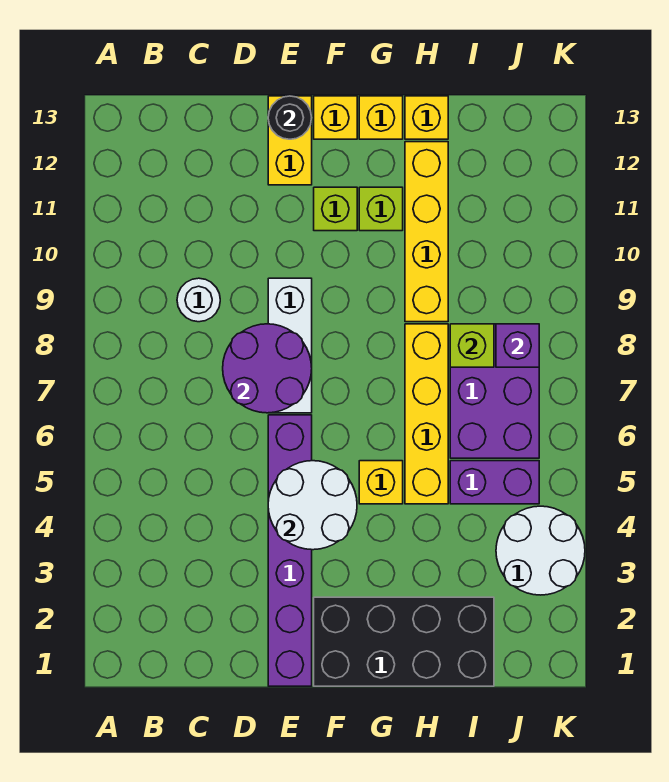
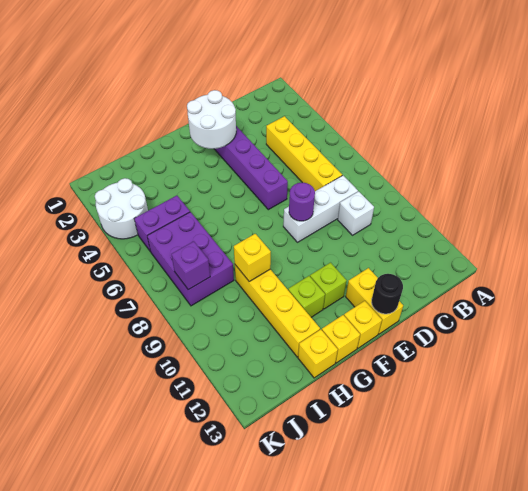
white 1x1 round brick [177,278,220,322] -> white 1x1 brick [338,191,374,235]
purple 2x2 round brick [223,324,312,413] -> purple 1x1 round brick [289,183,315,221]
white 2x2 round brick [268,461,357,550] -> white 2x2 round brick moved to [187,90,236,149]
white 1x3 brick [268,278,312,413] -> white 1x3 brick turned to [283,175,358,242]
black 2x4 brick [314,597,494,686] -> none
yellow 1x1 brick [359,461,403,504] -> yellow 1x1 brick moved to [234,234,271,281]
yellow 1x4 brick [405,324,448,504] -> yellow 1x4 brick moved to [266,116,342,191]
lime 1x1 brick [450,324,494,367] -> none

